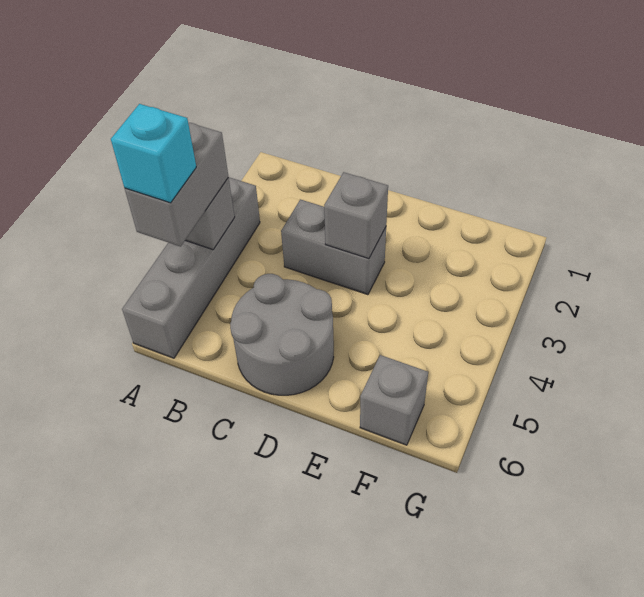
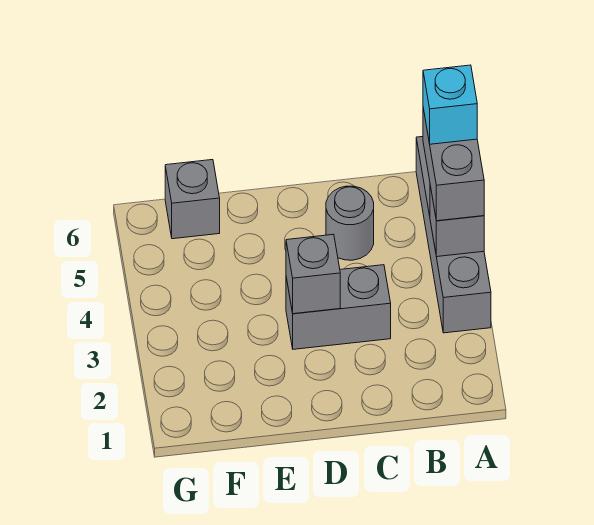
grey 2x2 round brick [230,274,334,395] -> grey 1x1 round brick [326,186,374,260]

